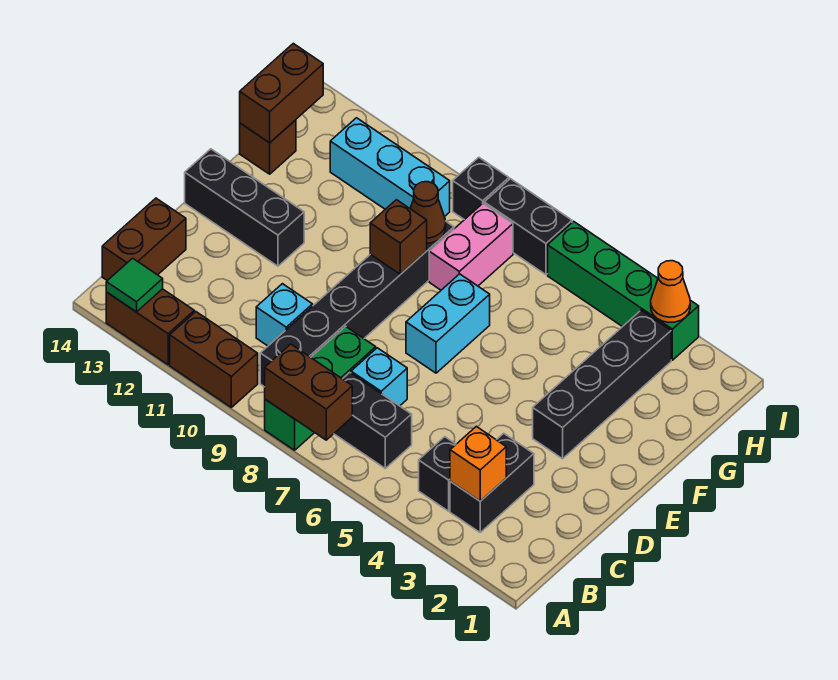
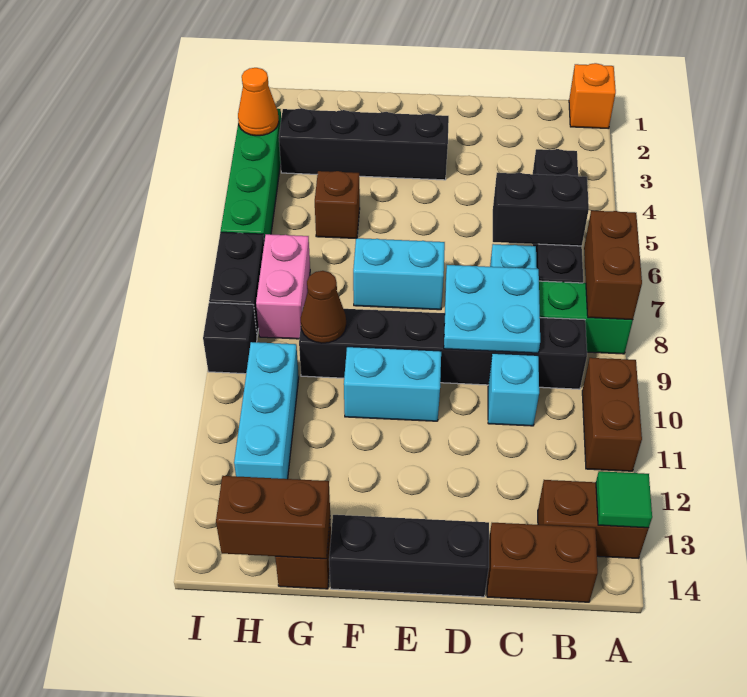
brown 1x2 brick [106,289,194,365] -> brown 1x2 brick turned to [538,480,649,558]
black 1x2 brick [450,433,534,532] -> black 1x2 brick moved to [493,173,589,246]
orange 1x1 brick [450,426,506,501] -> orange 1x1 brick moved to [569,63,616,129]
none -> cyan 2x2 plate [444,265,540,353]
none -> cyan 1x2 brick [344,347,441,421]
black 1x3 brick [185,149,304,266] -> black 1x3 brick turned to [329,515,489,597]
brown 1x1 brick [370,200,427,274] -> brown 1x1 brick moved to [315,171,360,238]
pink 1x2 brick [429,204,513,290] -> pink 1x2 brick turned to [256,234,310,339]

